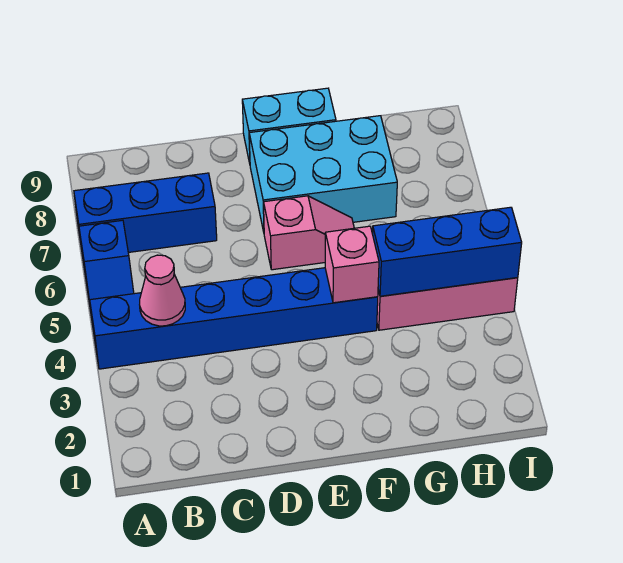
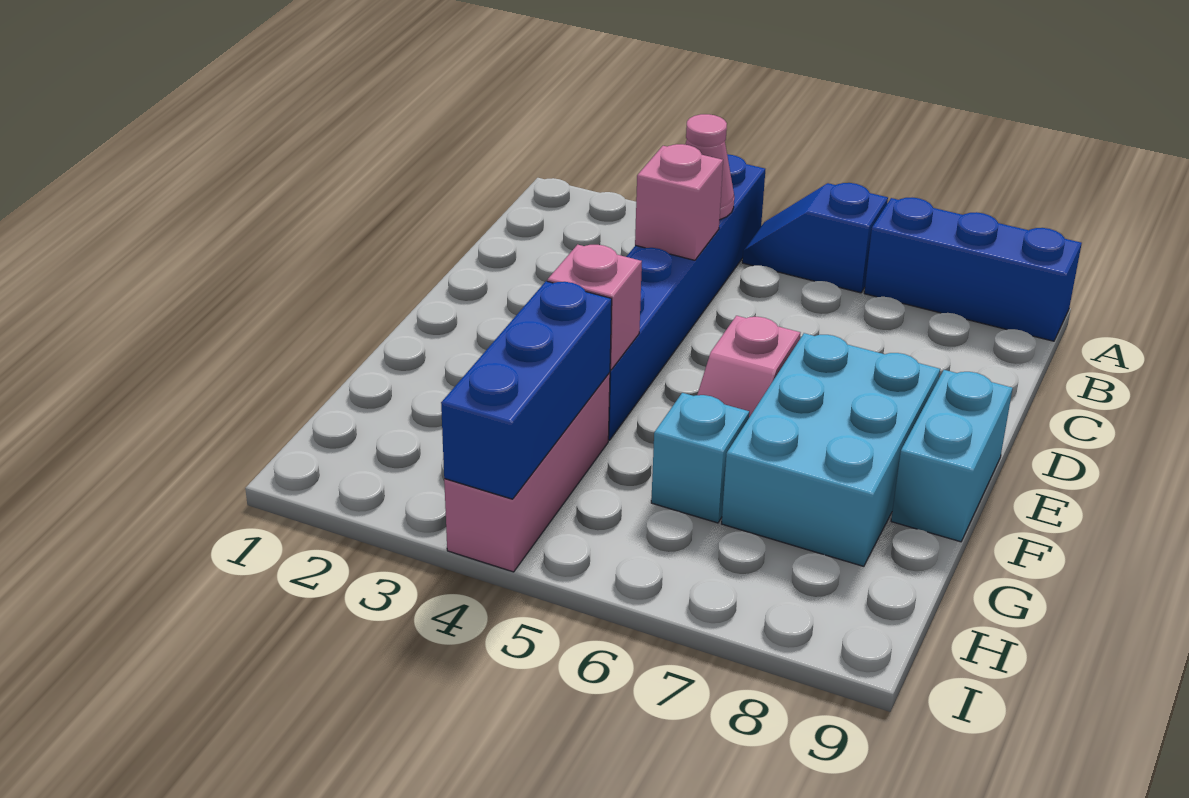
blue 1x3 brick [74,173,217,253] -> blue 1x3 brick turned to [864,198,1082,341]
none -> pink 1x1 brick [635,144,723,260]
none -> cyan 1x1 brick [651,393,749,523]

